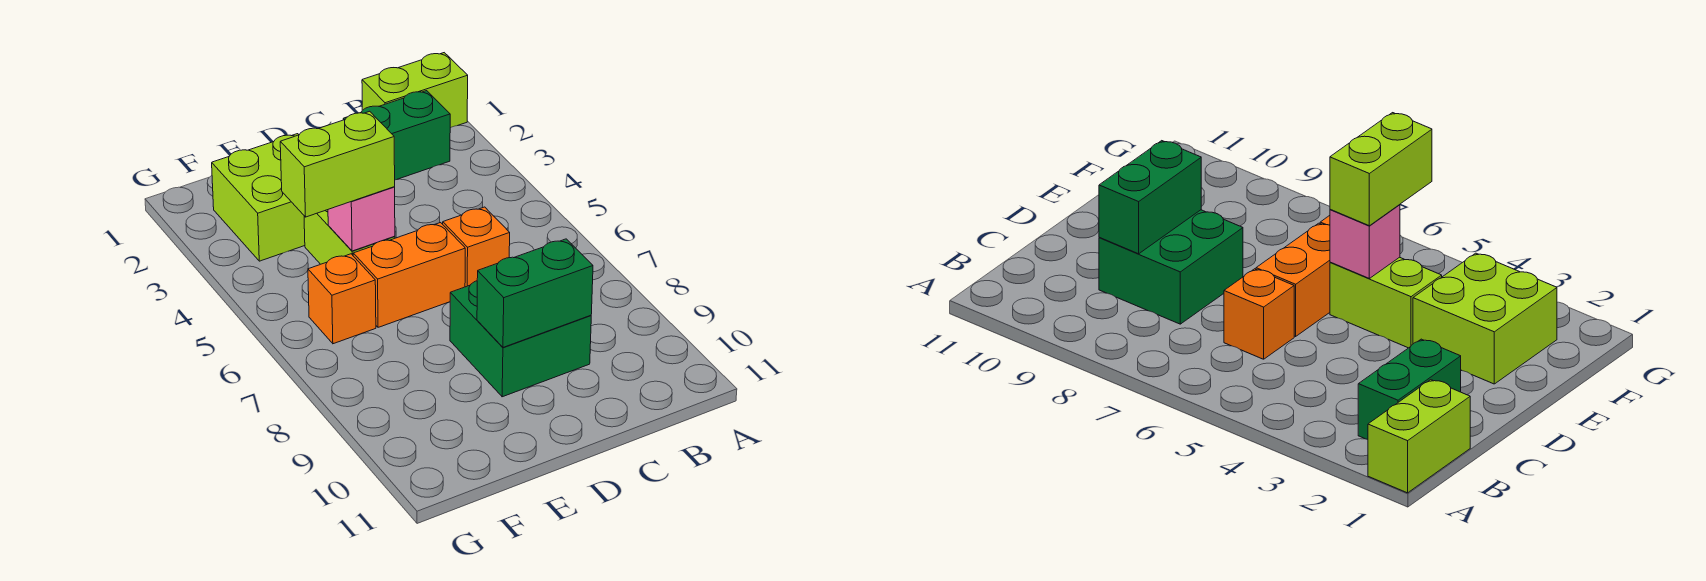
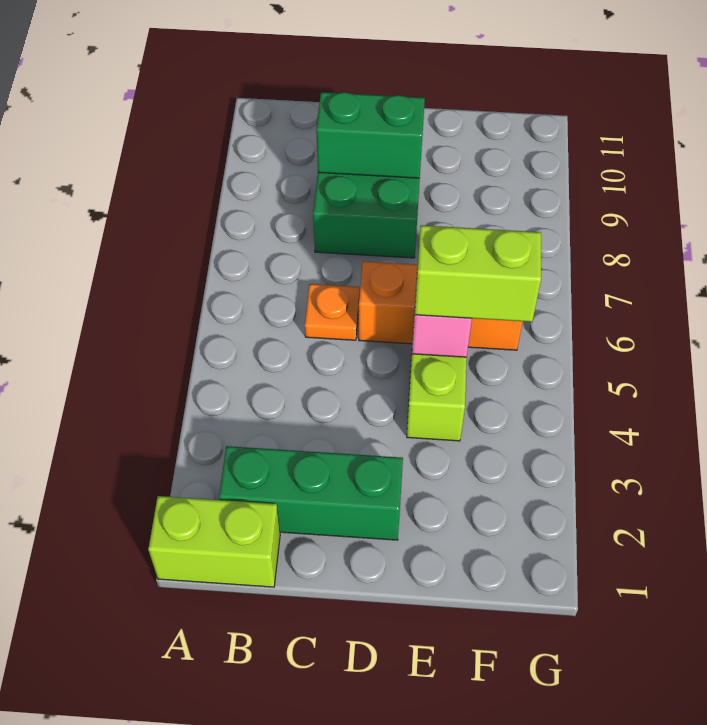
green 1x2 brick [343,91,450,180] -> green 1x3 brick [219,446,403,540]
orange 1x1 brick [443,207,510,287] -> orange 1x1 plate [305,284,360,340]
lime 2x2 brick [212,134,305,261] -> none

